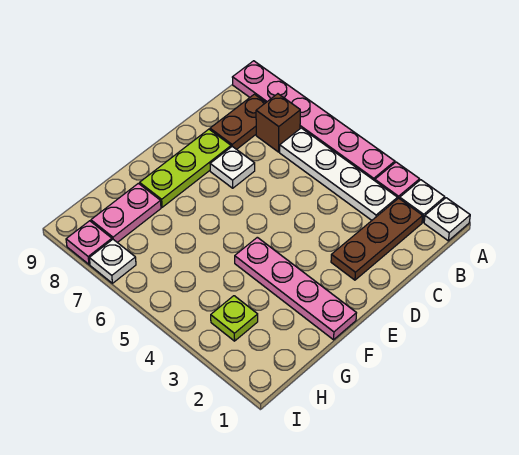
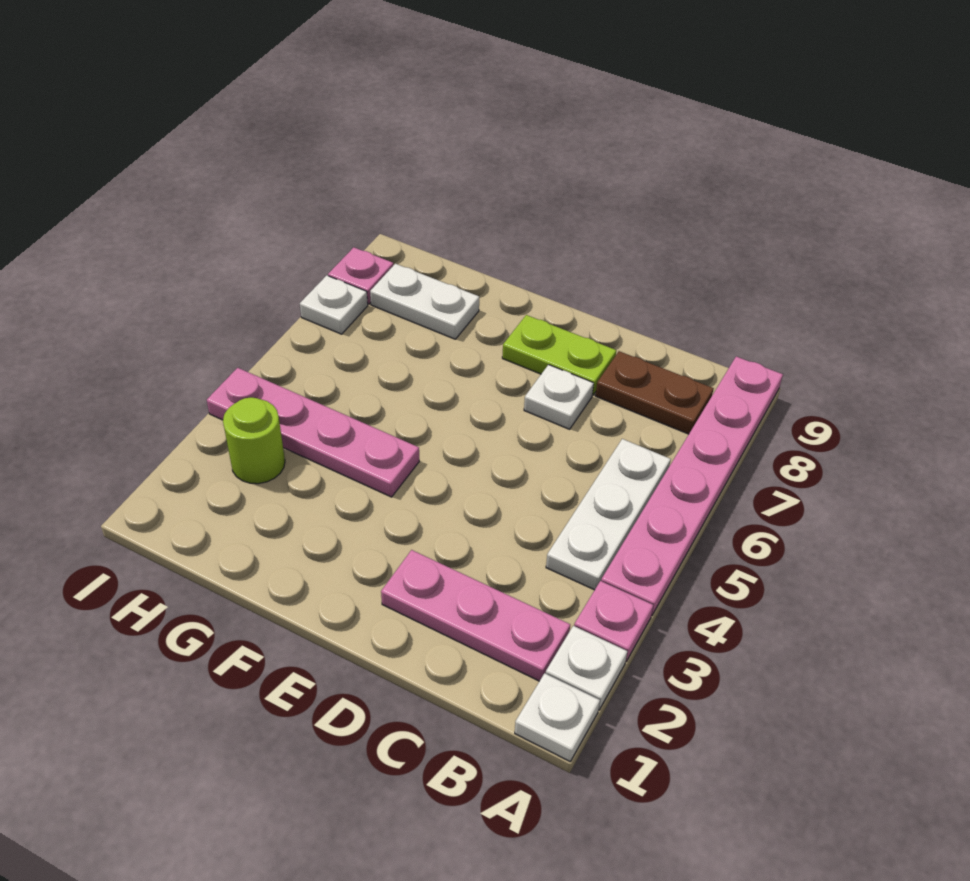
brown 1x3 plate [331,198,423,280] -> pink 1x3 plate [381,550,570,681]
white 1x4 plate [280,128,397,220] -> white 1x3 plate [546,439,671,590]
brown 1x1 brick [256,94,300,152] -> none
lime 1x3 plate [140,129,231,207] -> lime 1x2 plate [502,315,616,395]
pink 1x4 plate [235,237,356,340] -> pink 1x4 plate turned to [207,368,419,497]
pink 1x2 plate [91,183,161,243] -> white 1x2 plate [370,264,479,339]
lime 1x1 plate [211,296,258,341] -> lime 1x1 round brick [223,397,285,484]

